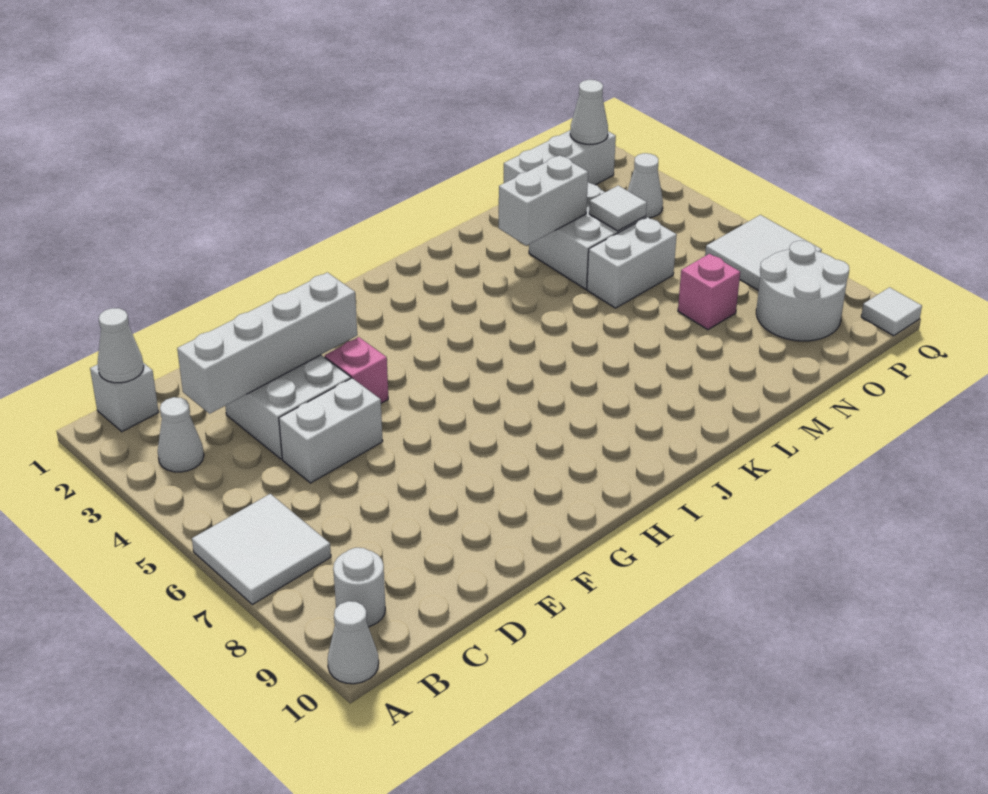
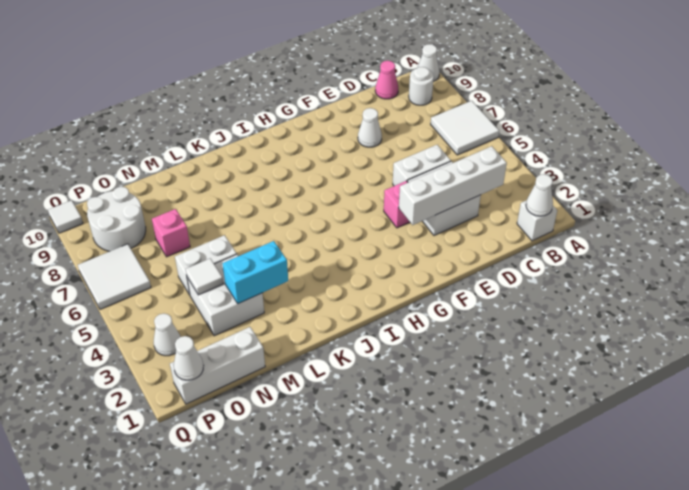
white 1x1 cone [158,397,204,472] -> white 1x1 cone moved to [358,108,382,147]
none -> pink 1x1 cone [375,61,398,99]
white 1x2 brick [499,155,588,245] -> cyan 1x2 brick [222,241,288,304]

